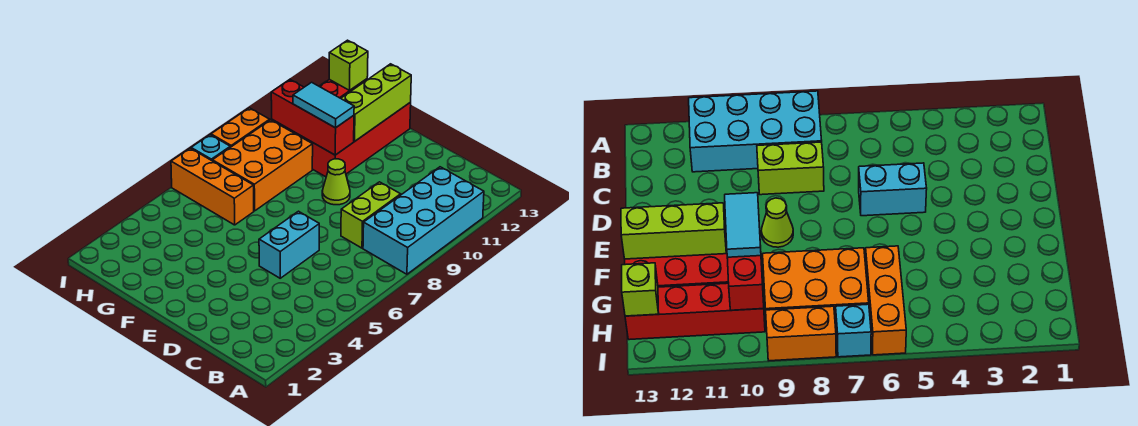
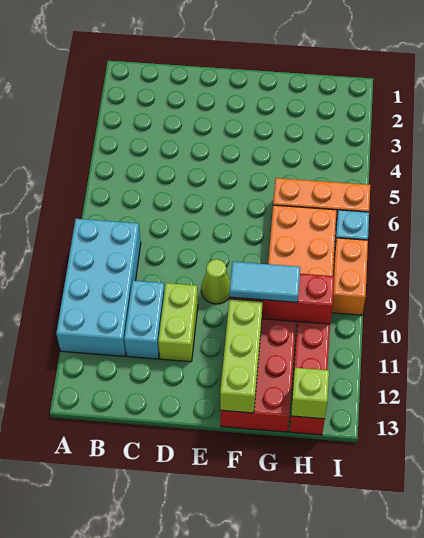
lime 1x2 brick [341,182,401,248] -> lime 1x2 brick moved to [158,283,198,362]
cyan 1x2 brick [259,211,319,278] -> cyan 1x2 brick moved to [124,281,165,359]

